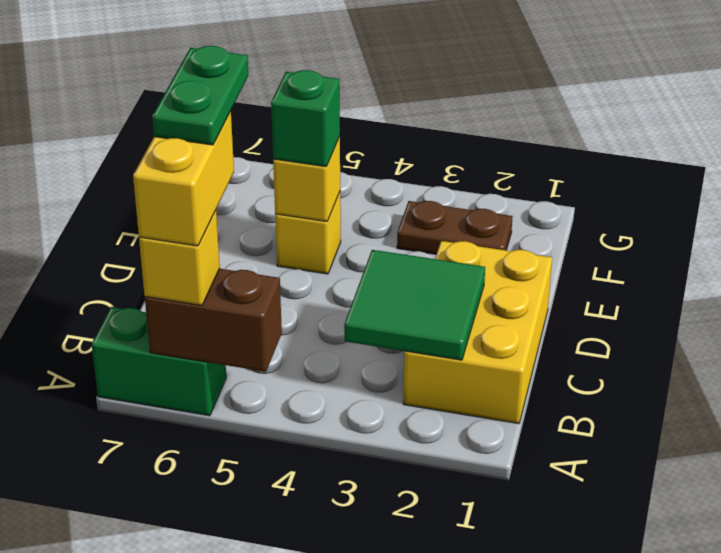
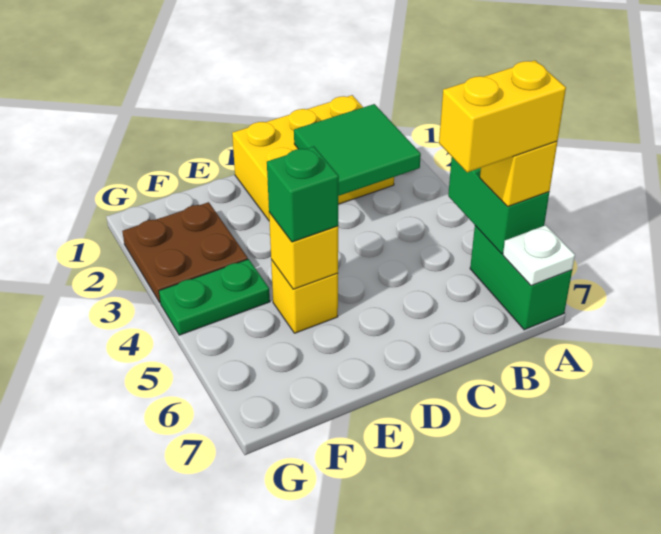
brown 1x2 brick [145,269,282,372] -> green 1x2 brick [448,157,549,254]
none -> white 1x1 plate [503,225,575,286]
green 1x2 plate [152,46,248,145] -> green 1x2 plate moved to [159,259,270,335]
brown 1x2 plate [397,201,513,254] -> brown 2x2 plate [122,202,248,302]

